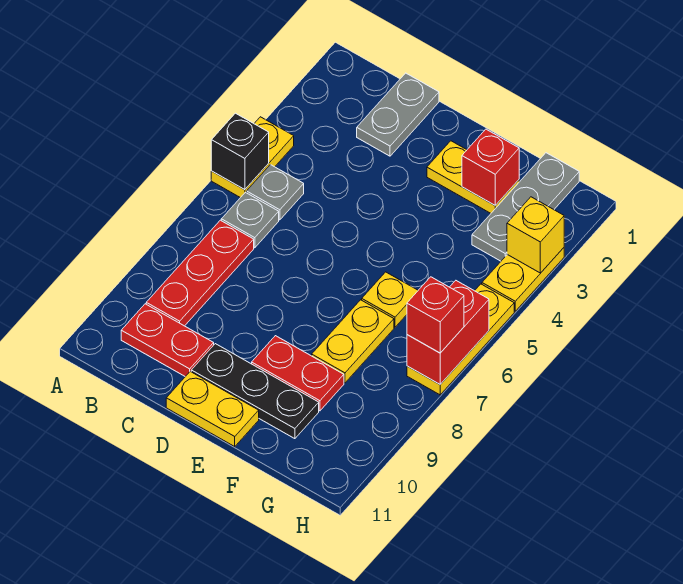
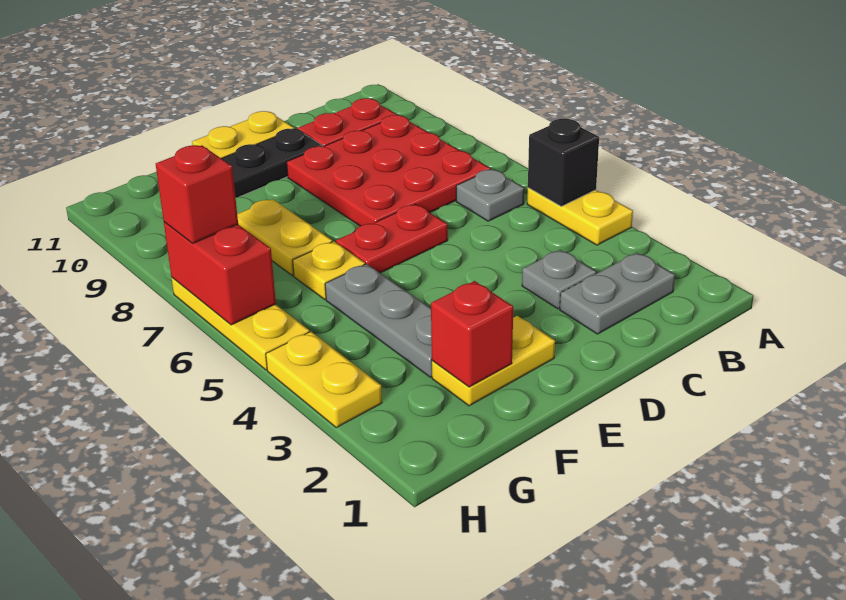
grey 1x1 plate [247,165,304,220] -> grey 1x1 plate moved to [522,250,596,309]
red 1x3 plate [146,220,254,326] -> red 3x3 plate [287,115,490,226]
grey 1x2 plate [357,73,439,156] -> grey 1x2 plate turned to [560,253,675,334]
red 1x2 plate [252,336,344,411] -> red 1x2 plate moved to [336,204,448,273]
grey 1x3 plate [472,153,579,261] -> grey 1x3 plate moved to [325,264,432,377]
yellow 1x1 brick [507,197,564,273] -> none

